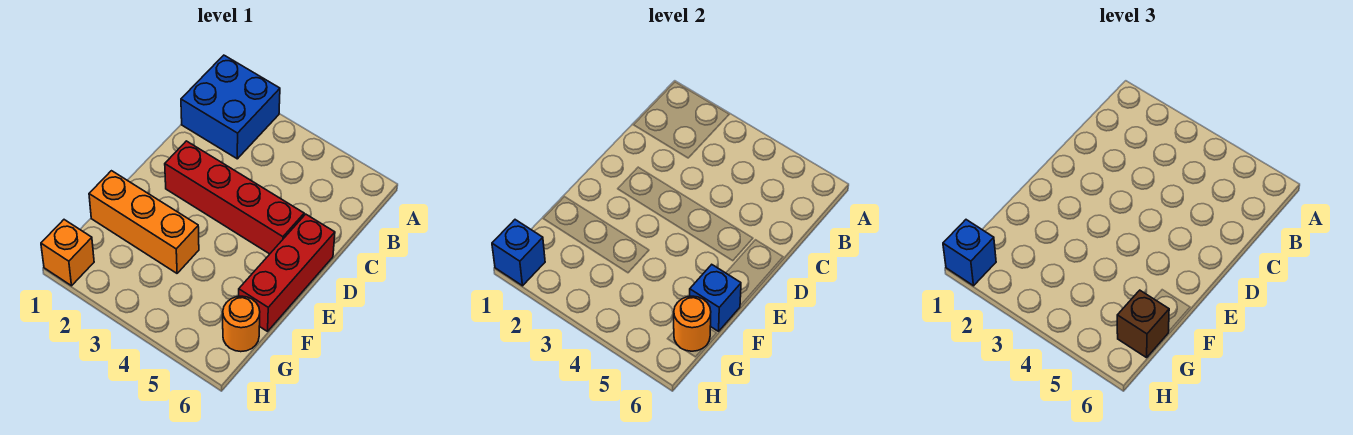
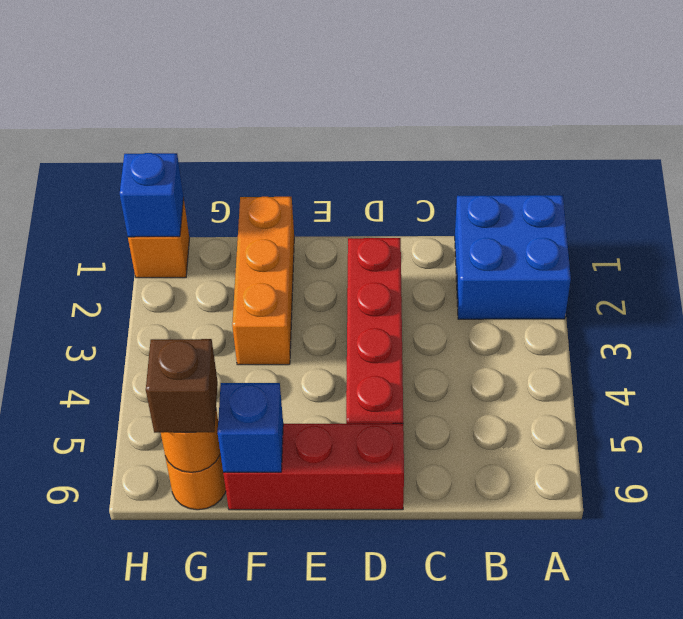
blue 1x1 brick [943,220,996,286] -> none

